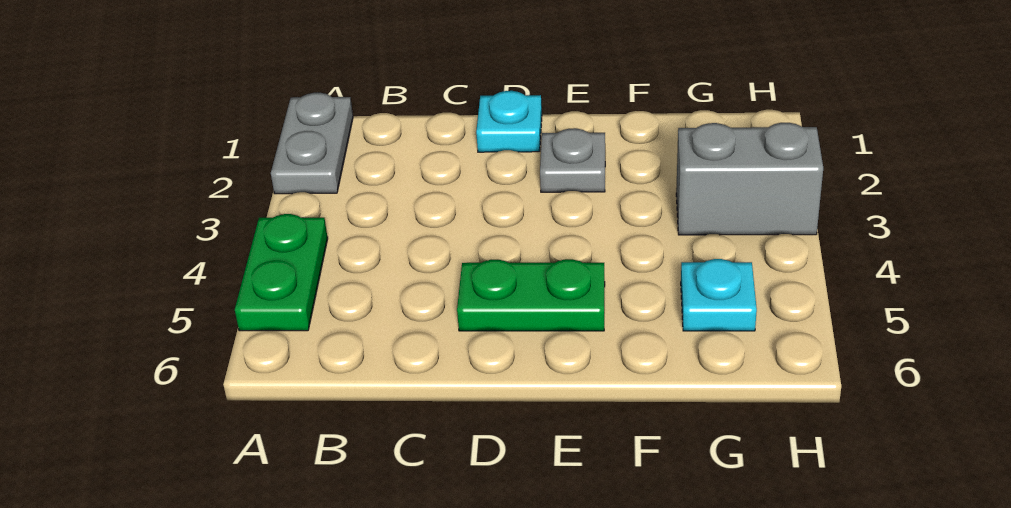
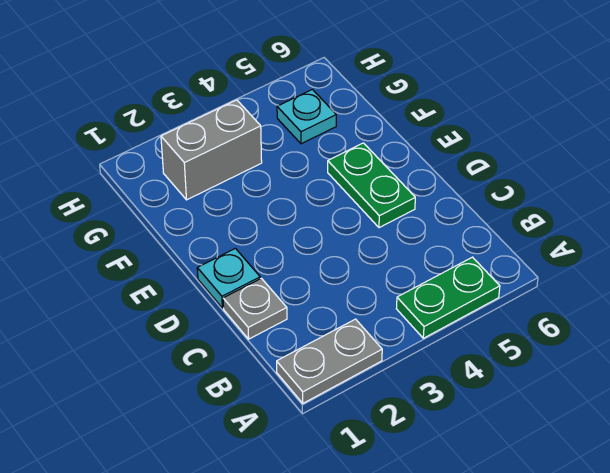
grey 1x1 plate [540,128,605,192] -> grey 1x1 plate moved to [223,278,287,339]
grey 1x2 brick [676,123,823,235] -> grey 1x2 brick turned to [161,100,262,200]

